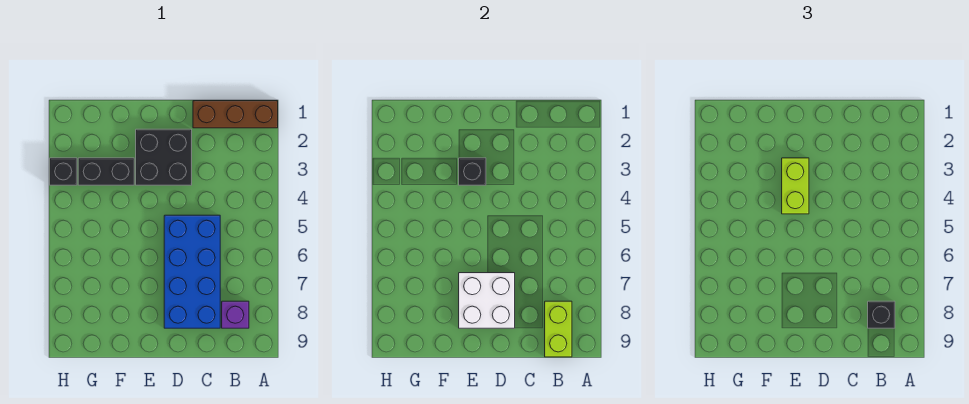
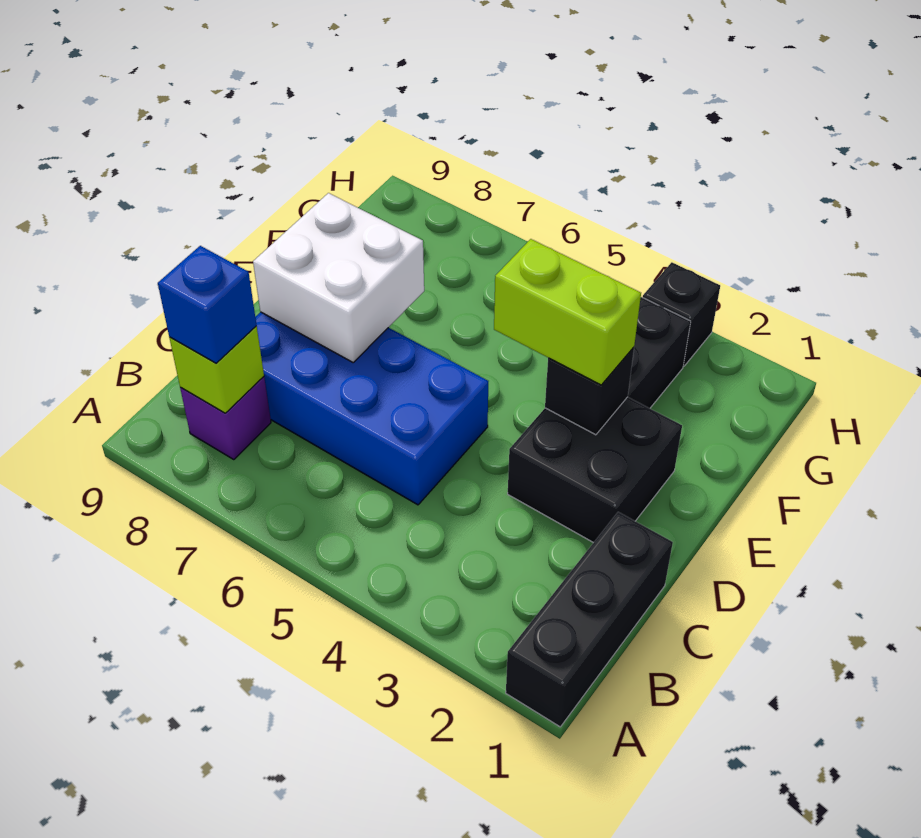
brown 1x3 brick [193,101,278,128] -> black 1x3 brick [506,512,673,727]
lime 1x2 brick [545,301,572,357] -> lime 1x1 brick [169,326,264,413]
black 1x1 brick [868,301,895,328] -> blue 1x1 brick [158,246,257,363]

